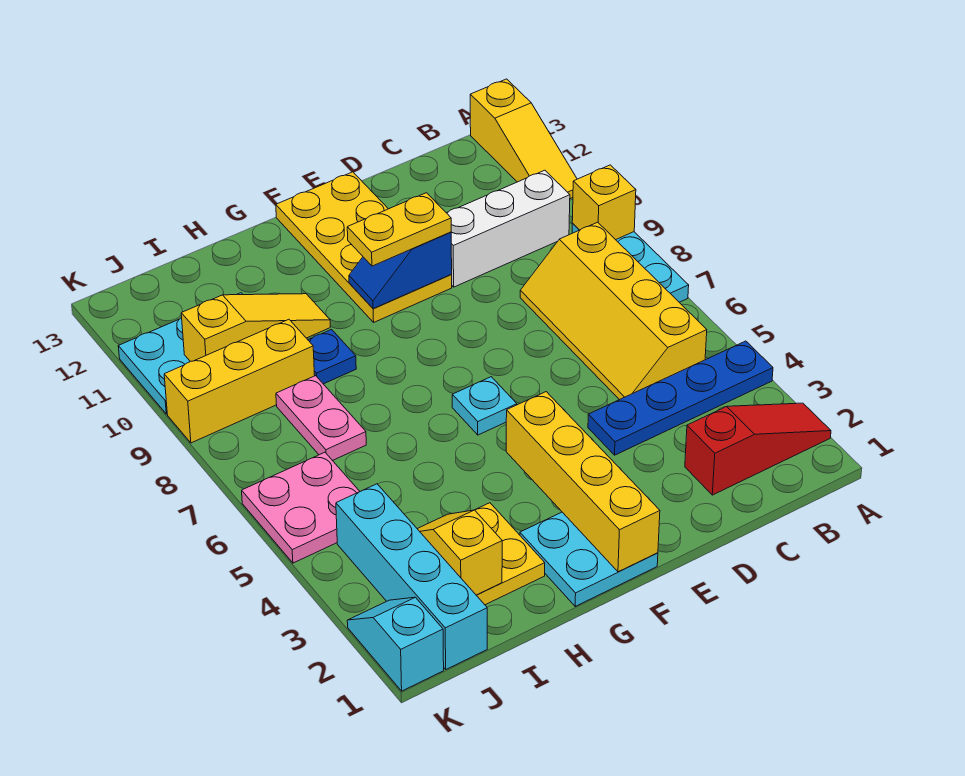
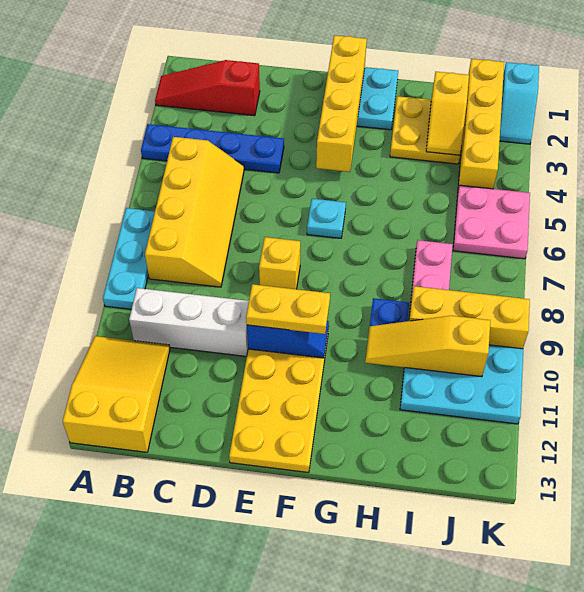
yellow 1x1 brick [572,165,636,240] -> yellow 1x1 brick moved to [259,237,300,289]
yellow 1x3 slope [470,79,577,199] -> yellow 2x3 slope [63,336,170,452]
cyan 1x4 brick [336,484,487,669] -> yellow 1x4 brick [458,59,504,189]

